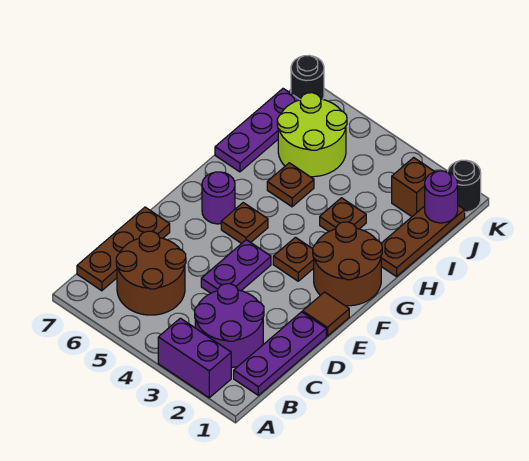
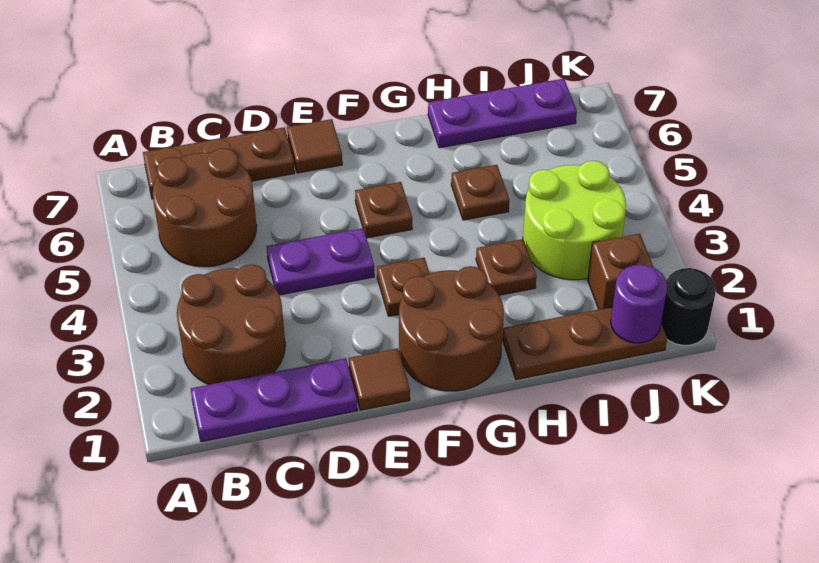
purple 1x2 brick [158,318,231,398] -> none
purple 2x2 round brick [195,284,264,368] -> brown 2x2 round brick [177,264,285,385]
none -> brown 1x1 tile [287,119,342,173]
purple 1x1 round brick [202,172,235,224] -> none
lime 2x2 round brick [277,93,347,177] -> lime 2x2 round brick moved to [523,161,626,280]
black 1x1 round brick [291,55,324,99] -> none

